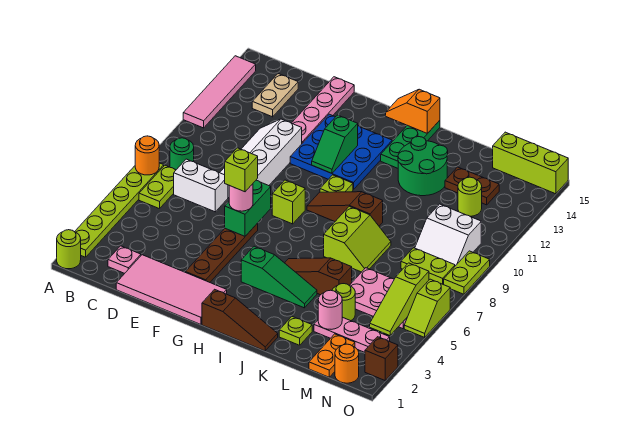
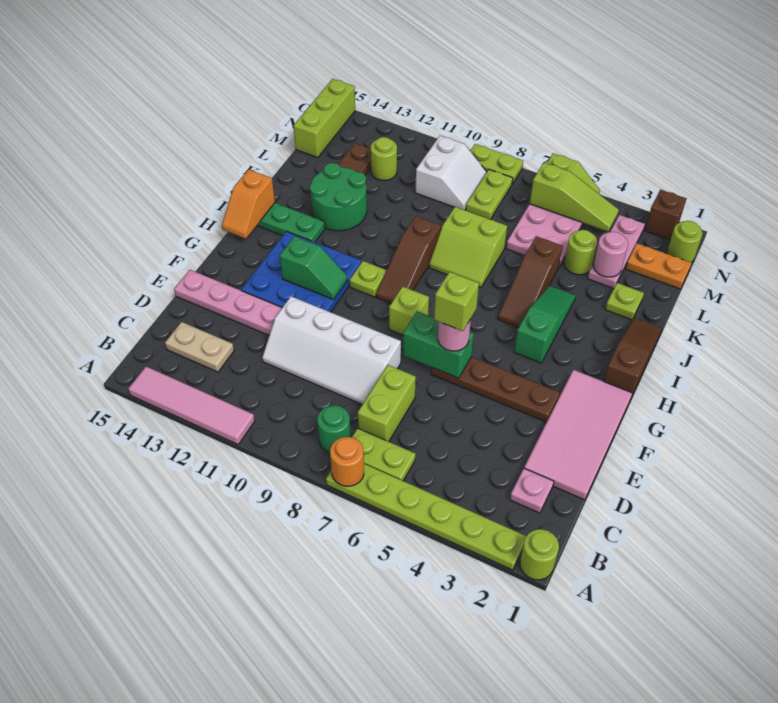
white 1x2 brick [174,159,228,212] -> lime 1x2 brick [358,365,416,442]
lime 2x2 slope [324,206,391,272] -> lime 2x2 slope turned to [429,207,507,288]
orange 1x1 round brick [335,344,359,383] -> lime 1x1 round brick [667,221,703,263]

